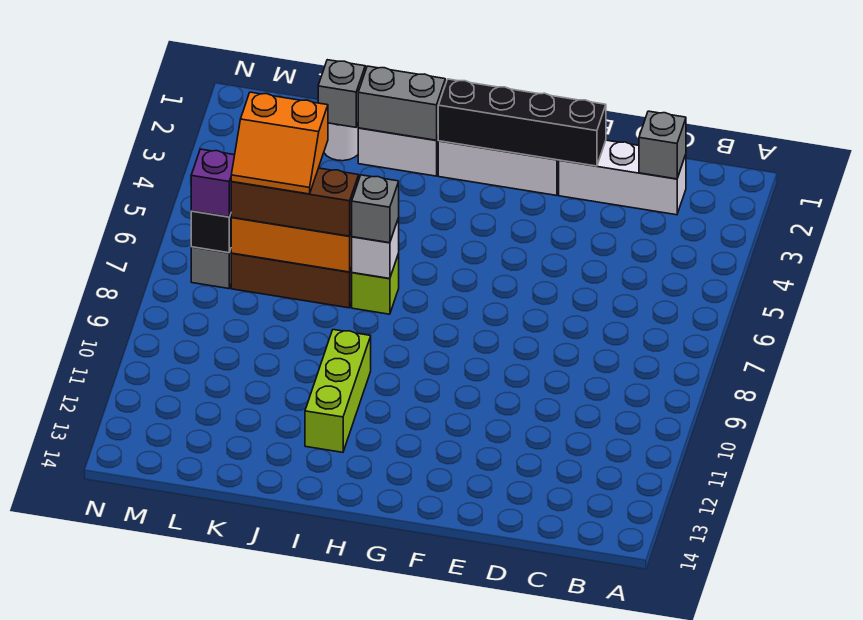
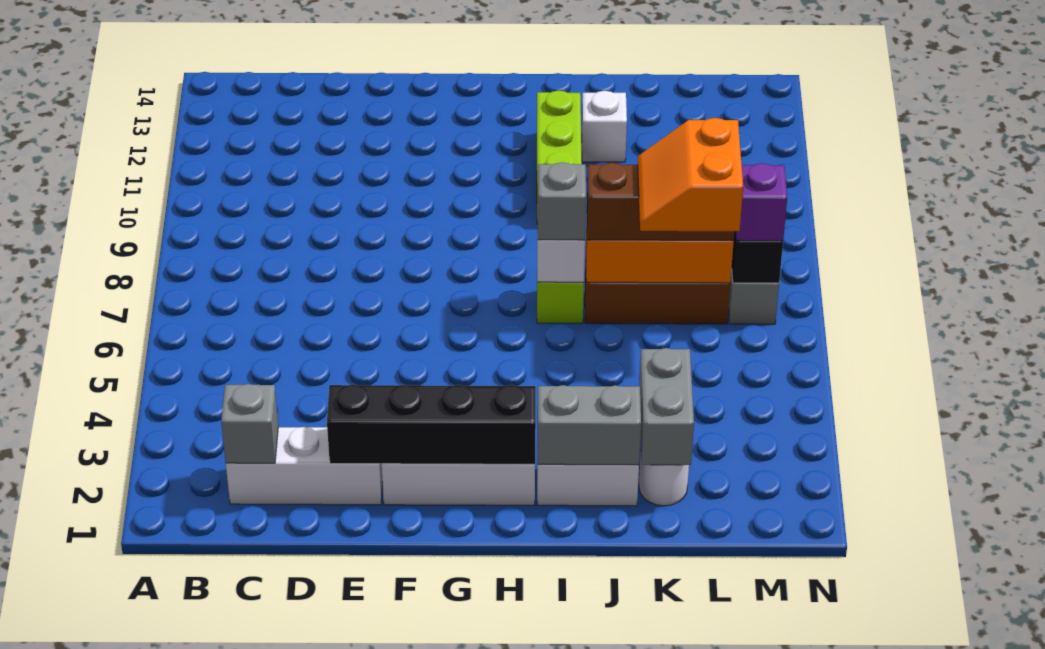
none -> white 1x1 brick [582,91,627,162]
grey 1x1 brick [318,60,365,127] -> grey 1x2 brick [639,348,694,465]
orange 2x2 slope [231,92,328,194] -> orange 2x2 slope turned to [638,118,743,231]

